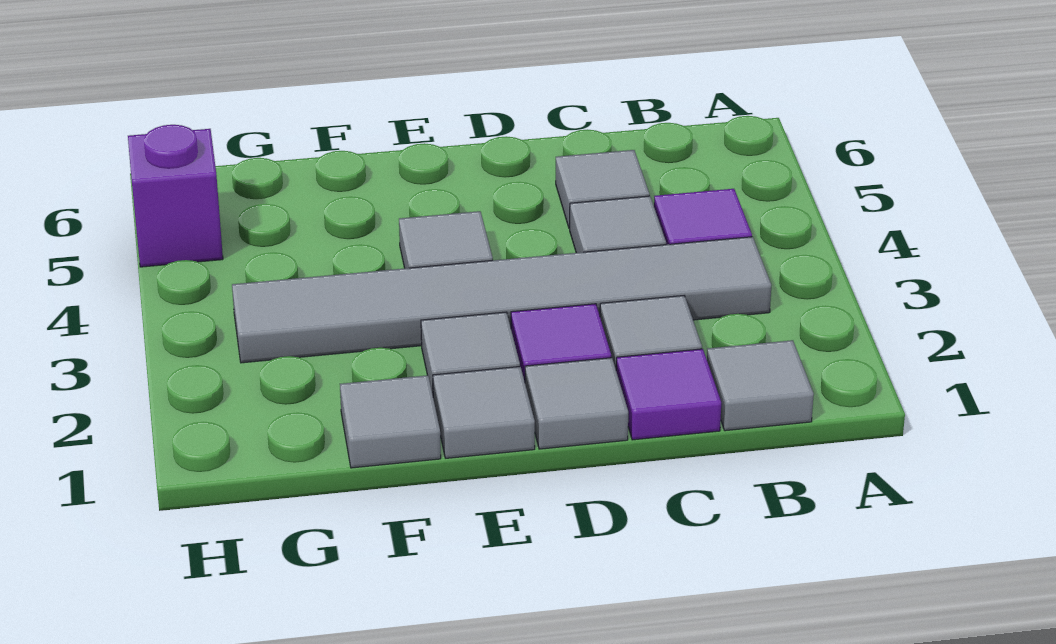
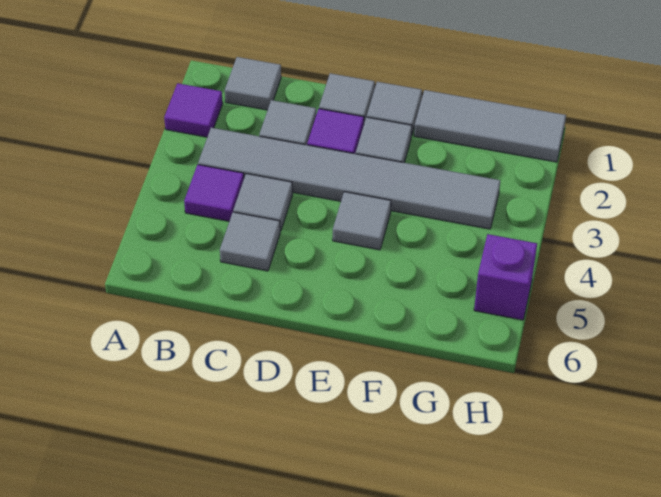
purple 1x1 tile [616,349,721,440] -> purple 1x1 tile moved to [164,83,223,137]
grey 1x1 tile [340,375,441,468] -> grey 1x3 tile [414,90,566,162]

